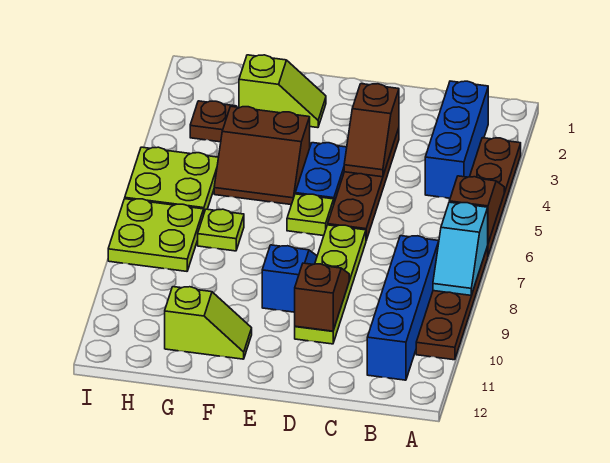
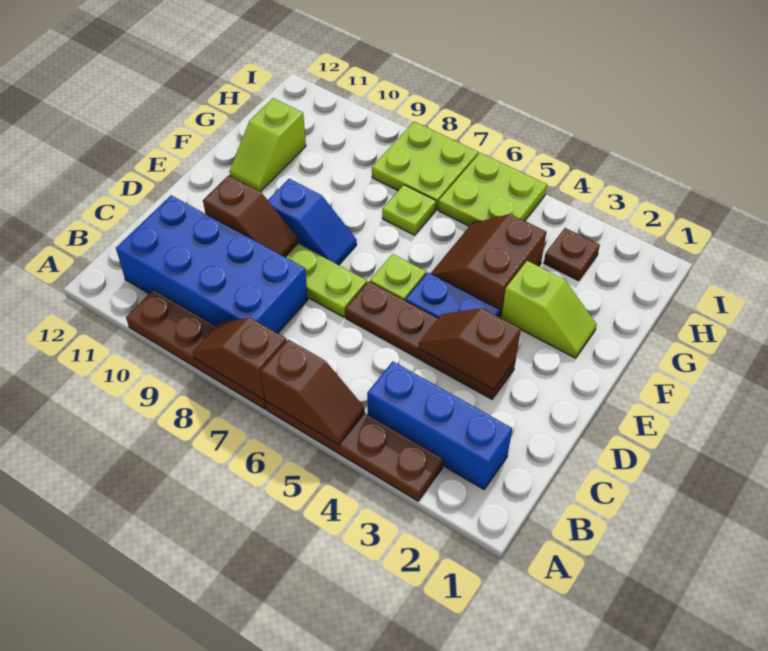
cyan 1x2 slope [433,202,488,295] -> brown 1x2 slope [192,318,286,400]
blue 1x4 brick [367,236,439,380] -> blue 2x4 brick [116,195,308,333]
lime 1x2 slope [239,55,326,128] -> lime 1x2 slope turned to [501,261,597,358]

